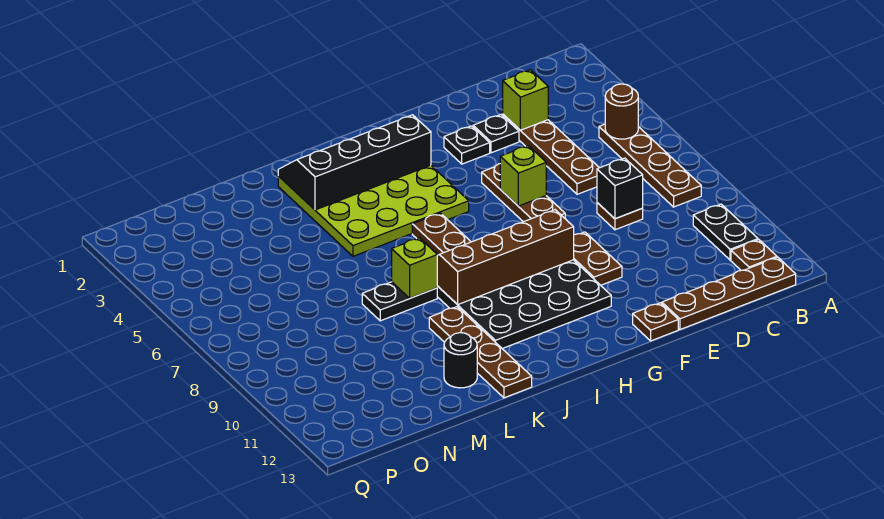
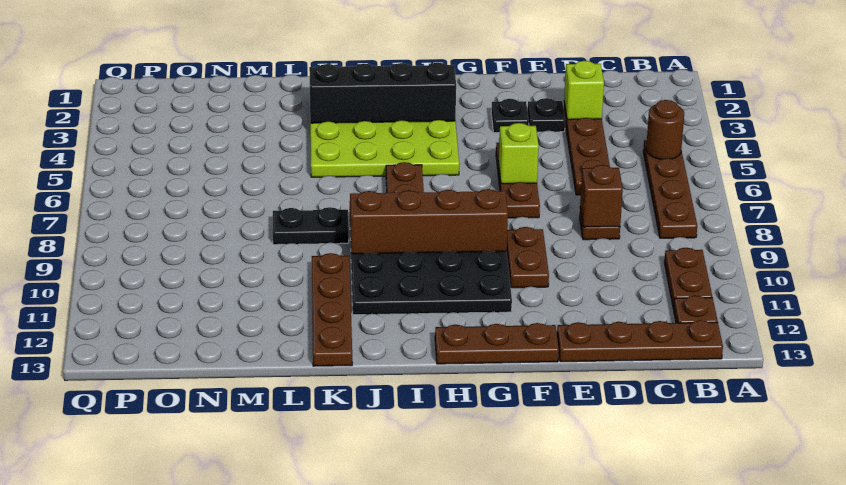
black 1x2 plate [693,204,758,260] -> brown 1x2 plate [664,248,712,309]
black 1x1 brick [597,158,643,219] -> brown 1x1 brick [580,165,623,227]
brown 1x1 plate [633,303,678,341] -> brown 1x3 plate [435,323,559,364]
lime 1x1 brick [392,238,437,298] -> none
black 1x1 round brick [444,333,477,388] -> none

